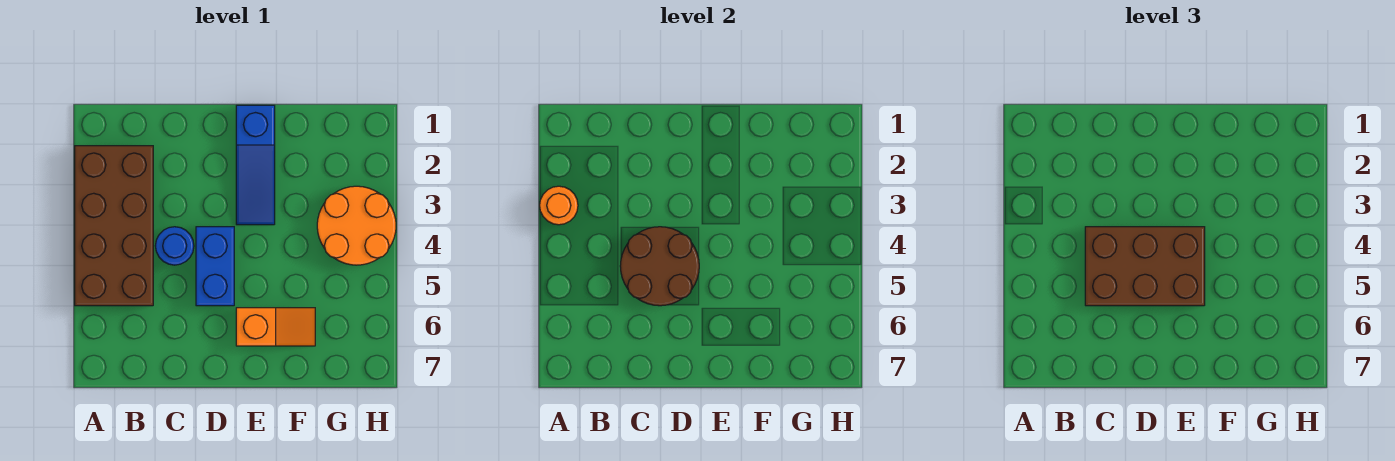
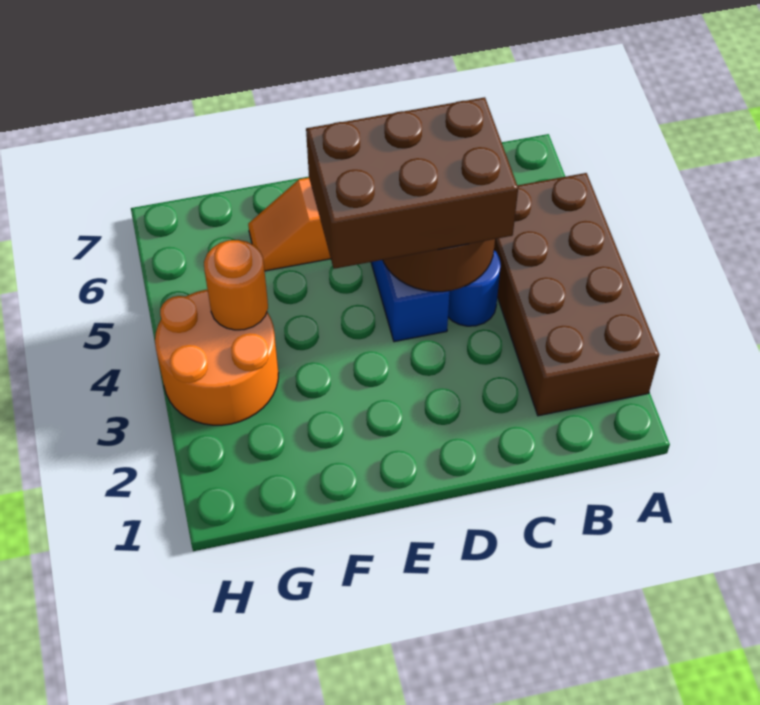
orange 1x1 round brick [540,186,578,225] -> orange 1x1 round brick moved to [204,240,268,330]
blue 1x3 slope [236,105,275,225] -> none

